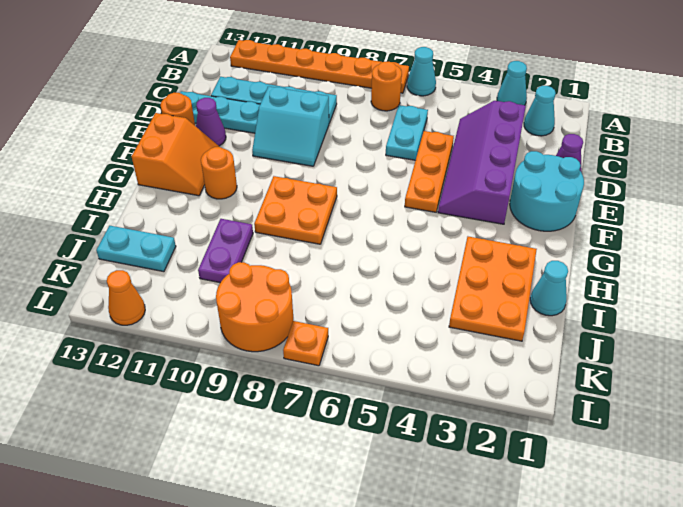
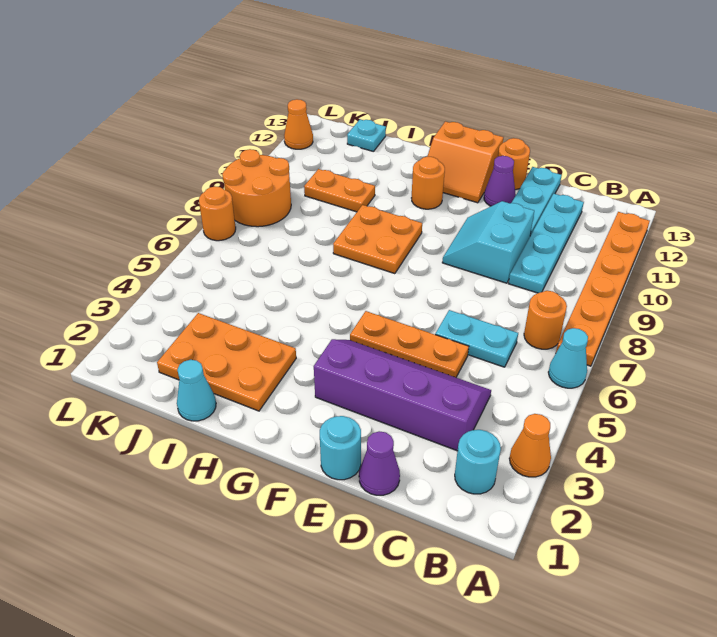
cyan 1x1 cone [497,61,527,105] -> orange 1x1 cone [509,414,551,477]
cyan 1x1 cone [524,86,556,136] -> cyan 1x1 round brick [455,430,501,494]
cyan 2x2 round brick [510,151,584,231] -> cyan 1x1 round brick [320,416,361,480]
purple 1x2 plate [198,219,253,283] -> orange 1x2 plate [304,169,375,212]
cyan 1x2 plate [96,226,176,272] -> cyan 1x1 plate [347,119,386,152]
orange 1x1 plate [283,321,328,366] -> orange 1x1 round brick [199,187,236,241]

